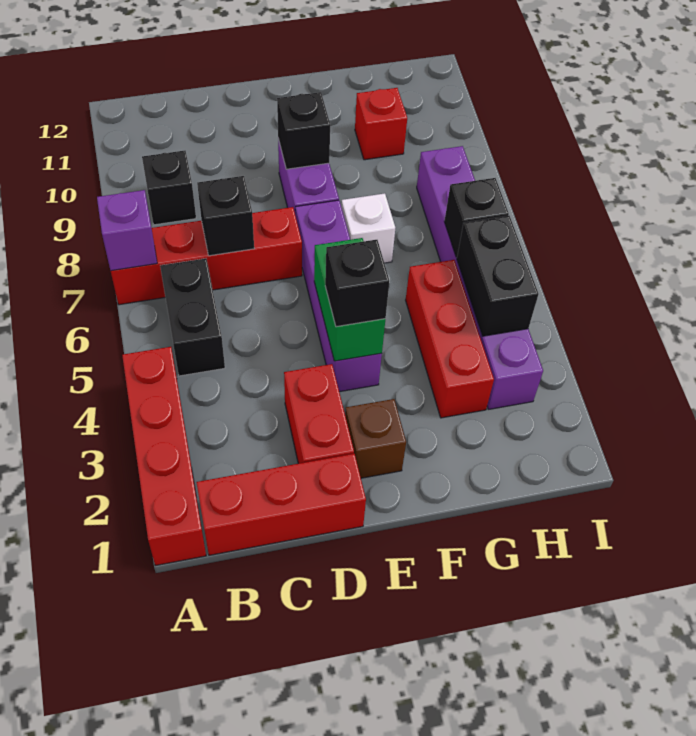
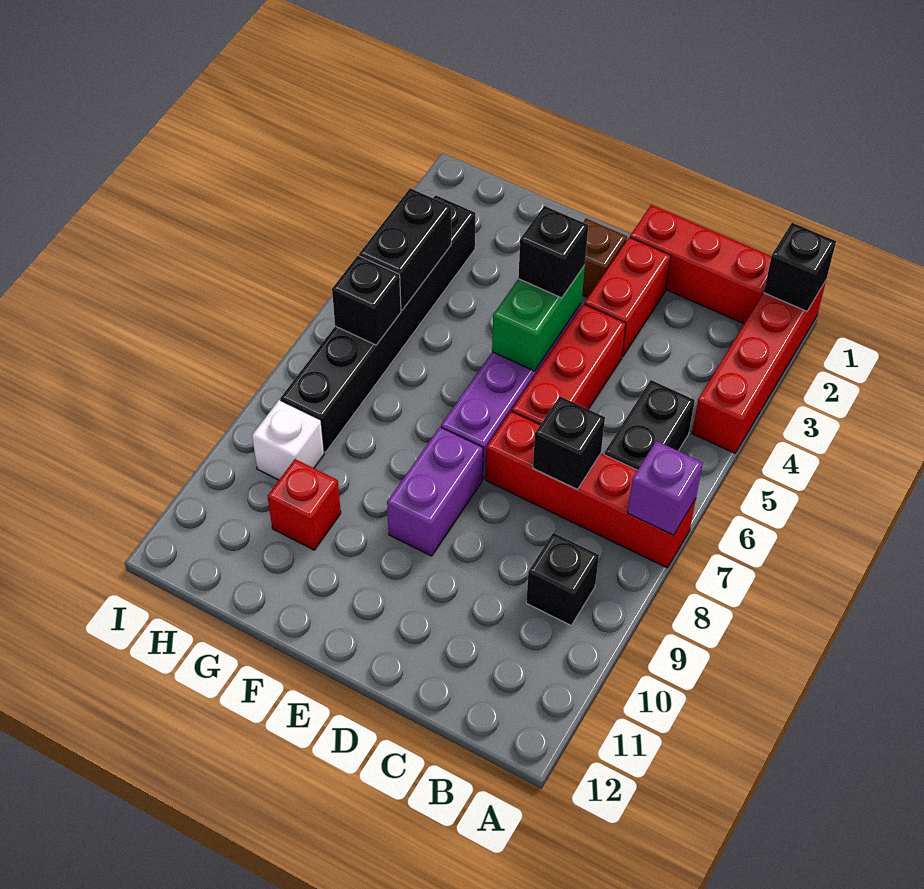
black 1x1 brick [277,92,330,169] -> black 1x1 brick moved to [764,223,836,311]
white 1x1 brick [341,193,395,263] -> white 1x1 brick moved to [252,400,324,480]
red 1x3 brick [406,260,494,418] -> red 1x3 brick moved to [512,304,626,425]
purple 1x6 brick [417,146,543,409] -> black 1x6 brick [280,195,475,452]

